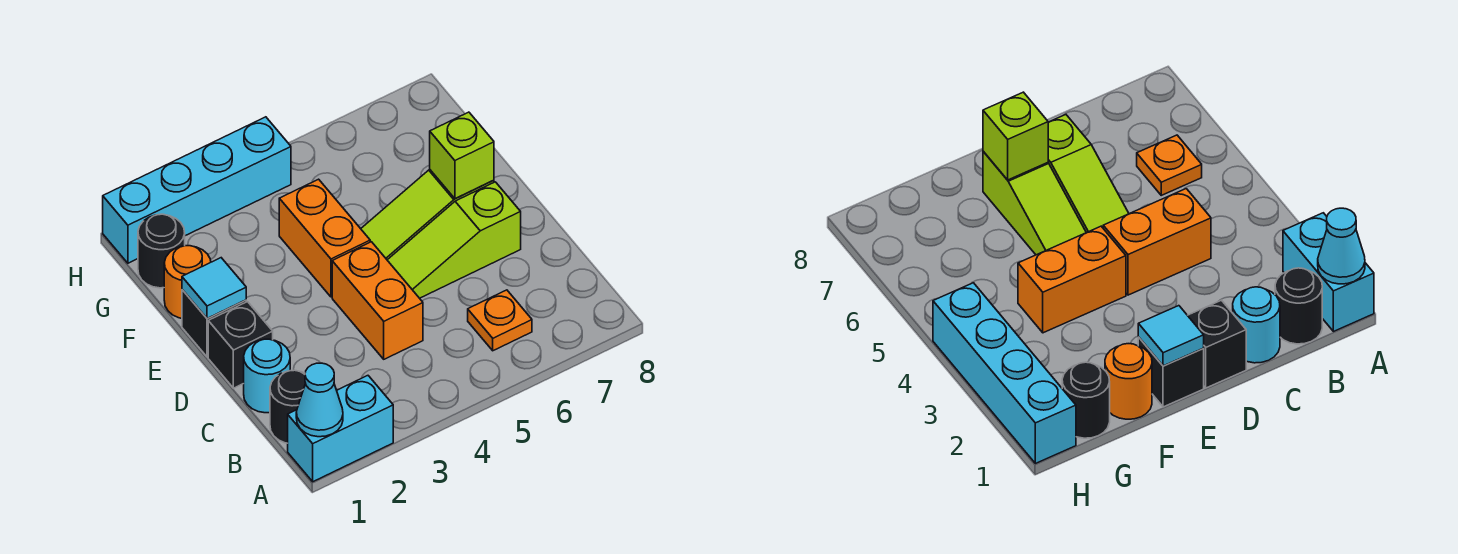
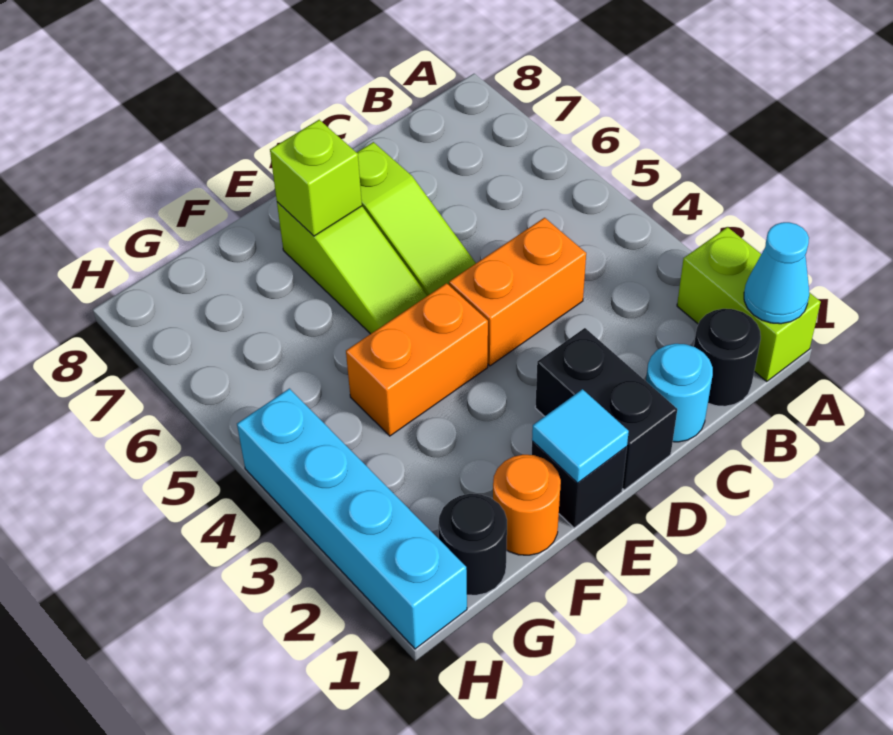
cyan 1x2 brick [288,376,393,482] -> lime 1x2 brick [677,227,821,382]
orange 1x1 plate [468,290,532,351] -> none
black 1x1 brick [208,302,273,388] -> black 1x2 brick [535,328,677,490]

